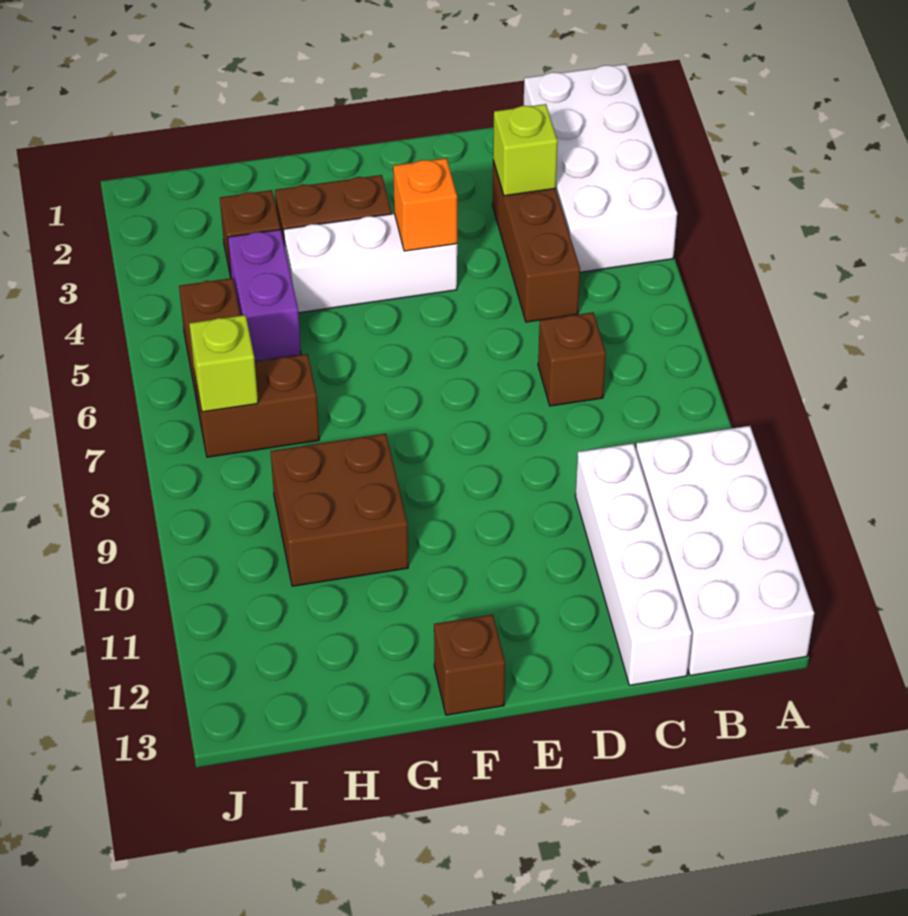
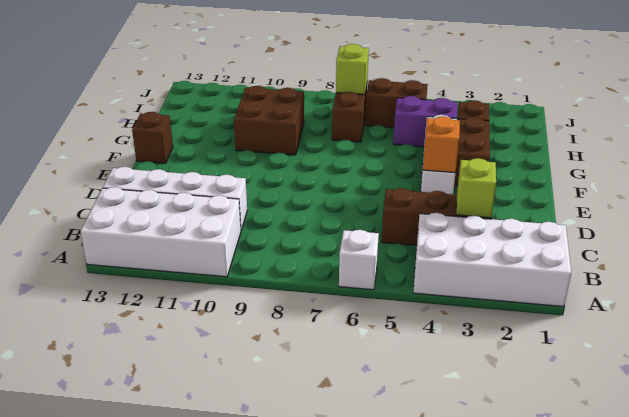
none -> white 1x1 brick [339,230,379,290]
brown 1x1 brick [538,312,606,406] -> none

